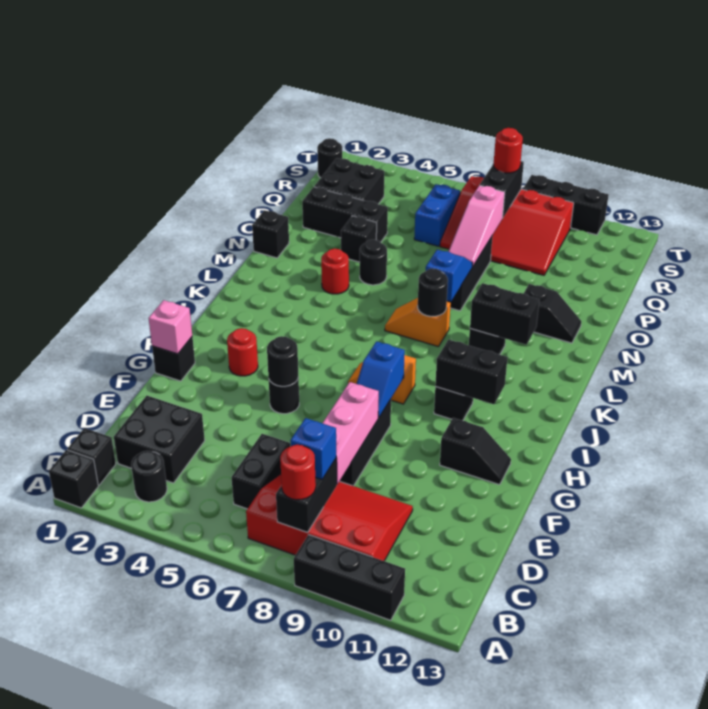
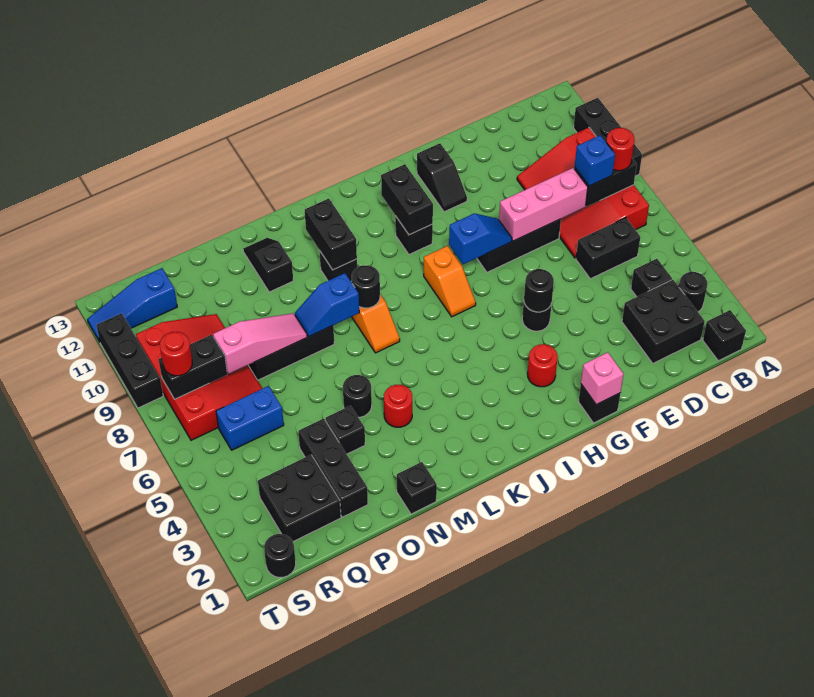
black 1x1 brick [49,450,98,508] -> black 1x1 brick moved to [631,259,672,297]
black 1x2 slope [440,418,511,485] -> black 1x2 slope turned to [417,143,467,212]
none -> blue 1x3 slope [87,268,177,342]

